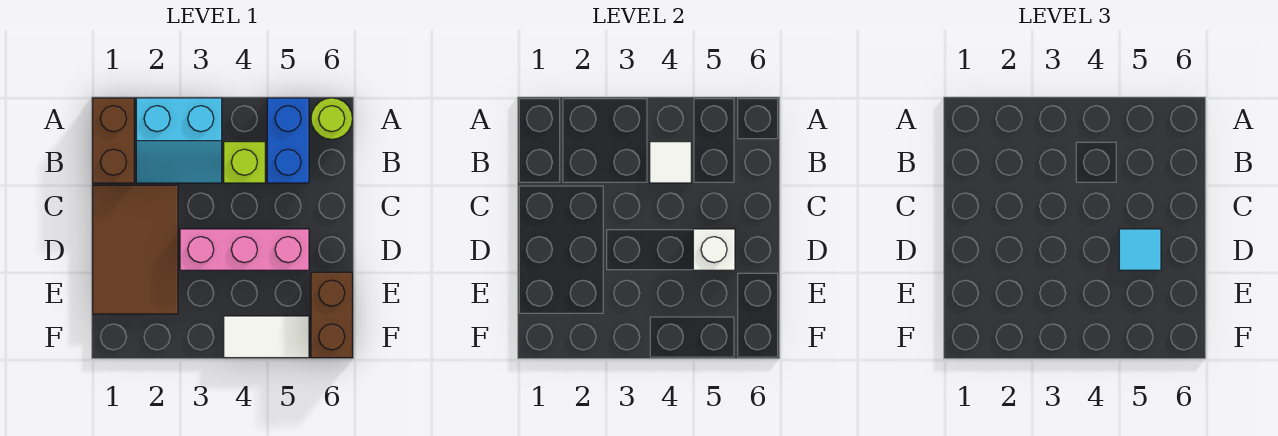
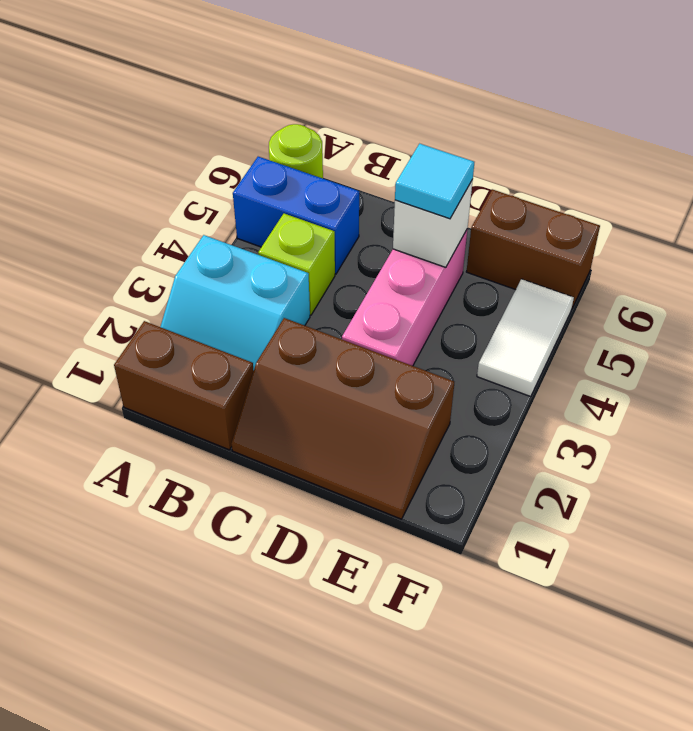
cyan 2x2 slope [136,98,222,183] -> cyan 2x2 slope turned to [161,235,310,370]
white 1x1 tile [650,142,691,183] -> none
brown 2x3 tile [93,185,178,314] -> brown 2x3 slope [231,318,454,519]

